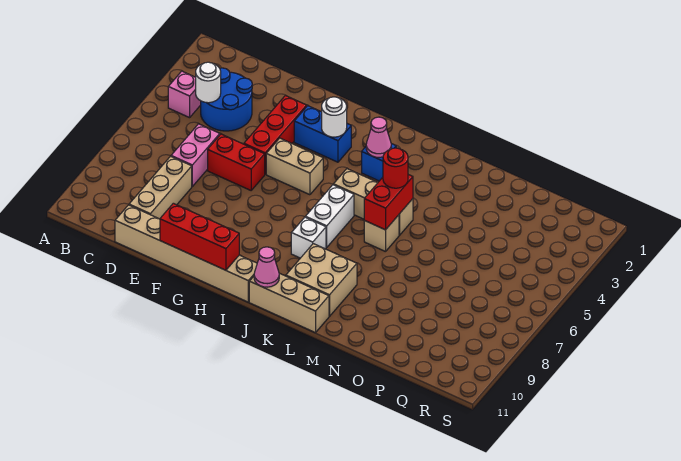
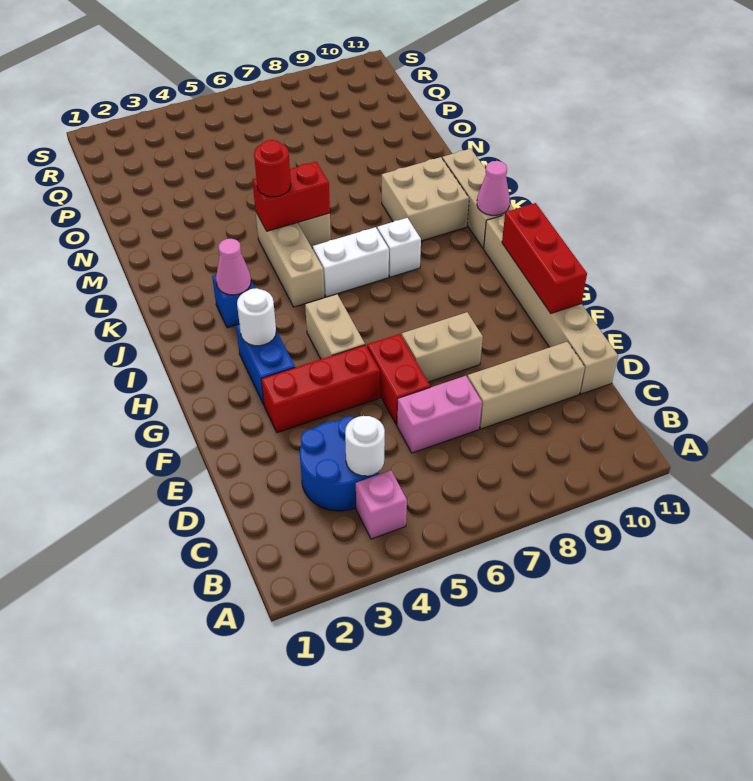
none -> tan 1x2 brick [402,312,483,382]

